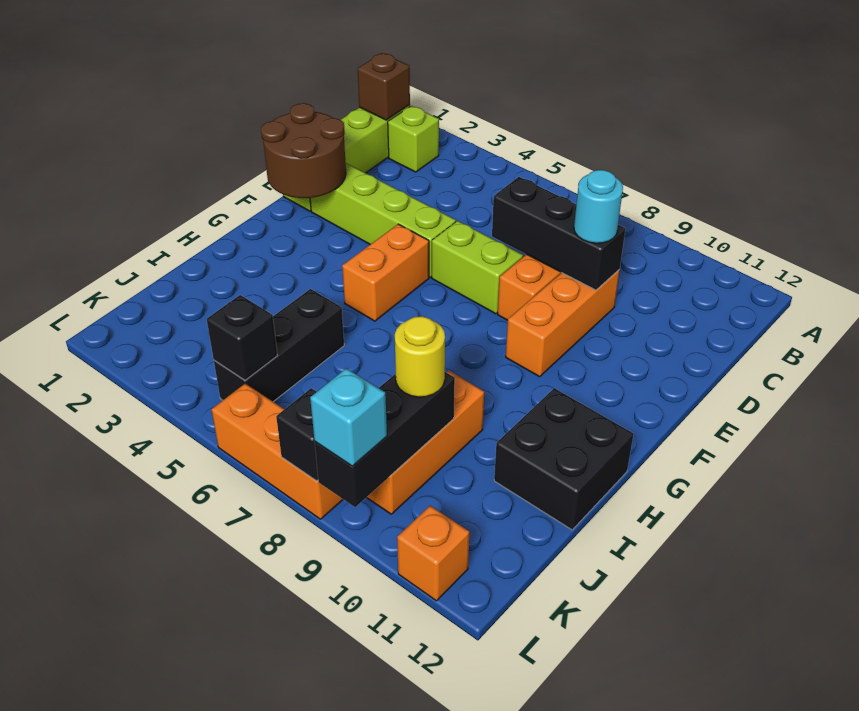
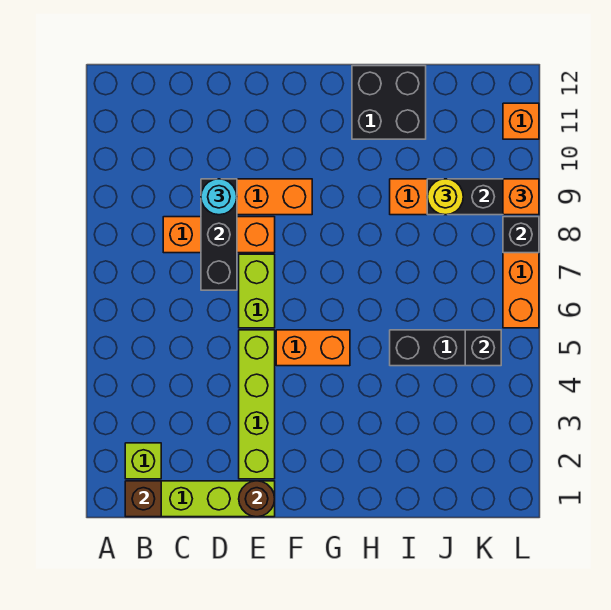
brown 2x2 round brick [261,103,346,198] -> brown 1x1 round brick [239,481,275,517]
cyan 1x1 brick [310,368,387,466] -> orange 1x1 brick [503,179,539,215]

